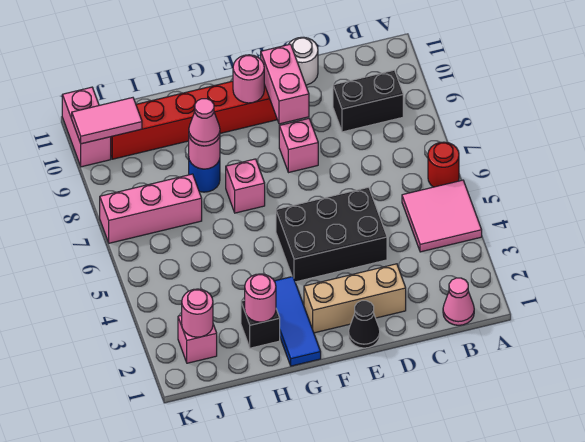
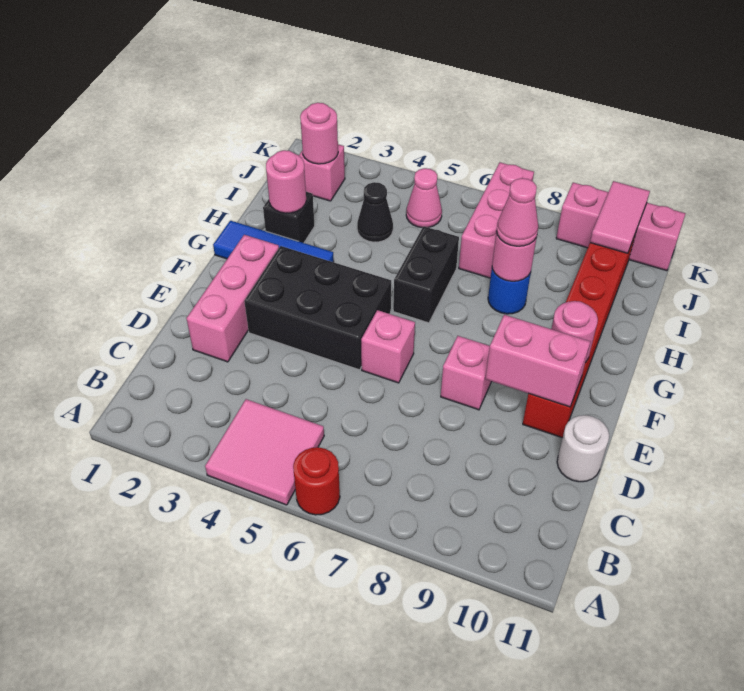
pink 1x1 cone [443,278,474,325] -> pink 1x1 cone moved to [406,168,442,228]
black 1x2 brick [333,70,403,132] -> black 1x2 brick moved to [393,226,459,323]
tan 1x3 brick [304,264,406,333] -> pink 1x3 brick [186,235,279,362]
black 2x3 brick [276,187,387,282] -> black 2x3 brick turned to [244,246,391,370]
black 1x1 cone [349,301,380,348] -> black 1x1 cone moved to [357,182,393,242]
pink 1x1 brick [226,159,265,213] -> pink 1x1 brick moved to [361,310,415,383]
pink 1x2 brick [62,87,111,167] -> pink 1x3 brick [556,182,686,271]

